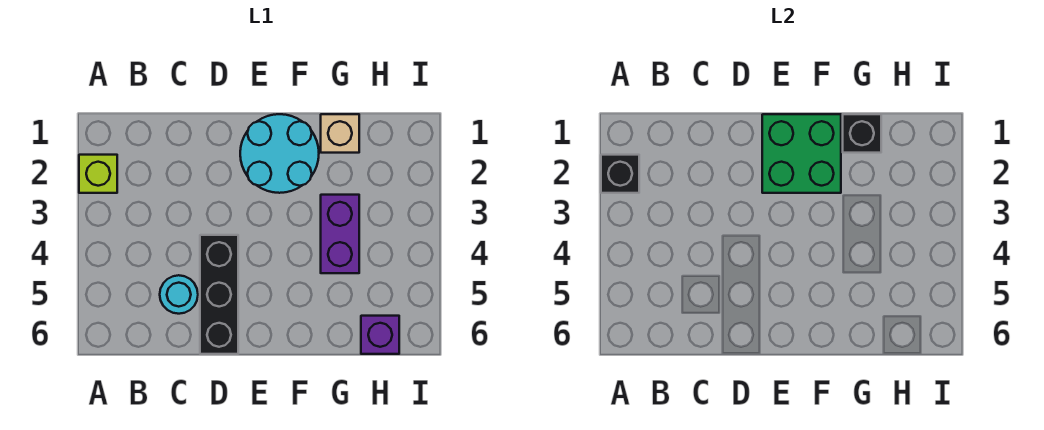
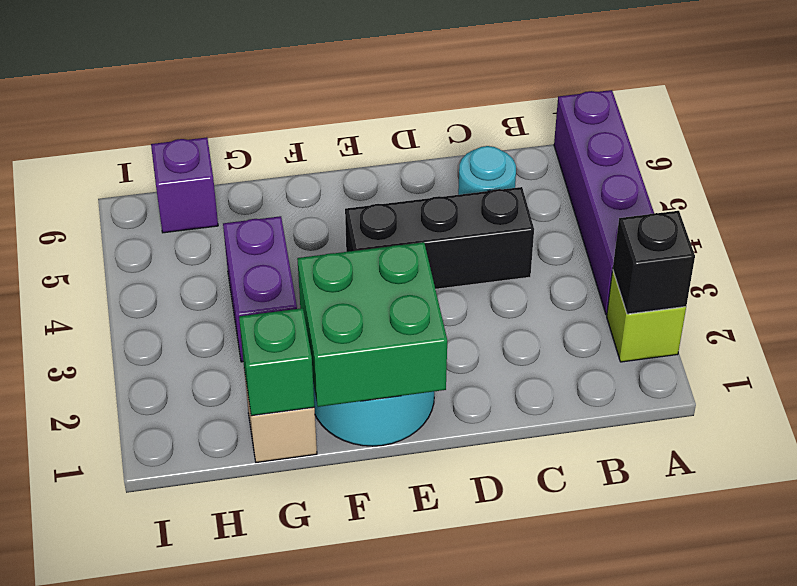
none -> purple 1x4 brick [554,90,654,315]
black 1x3 brick [200,235,238,354] -> black 1x3 brick turned to [345,187,534,289]
black 1x1 brick [843,114,881,153] -> green 1x1 brick [239,308,314,416]

